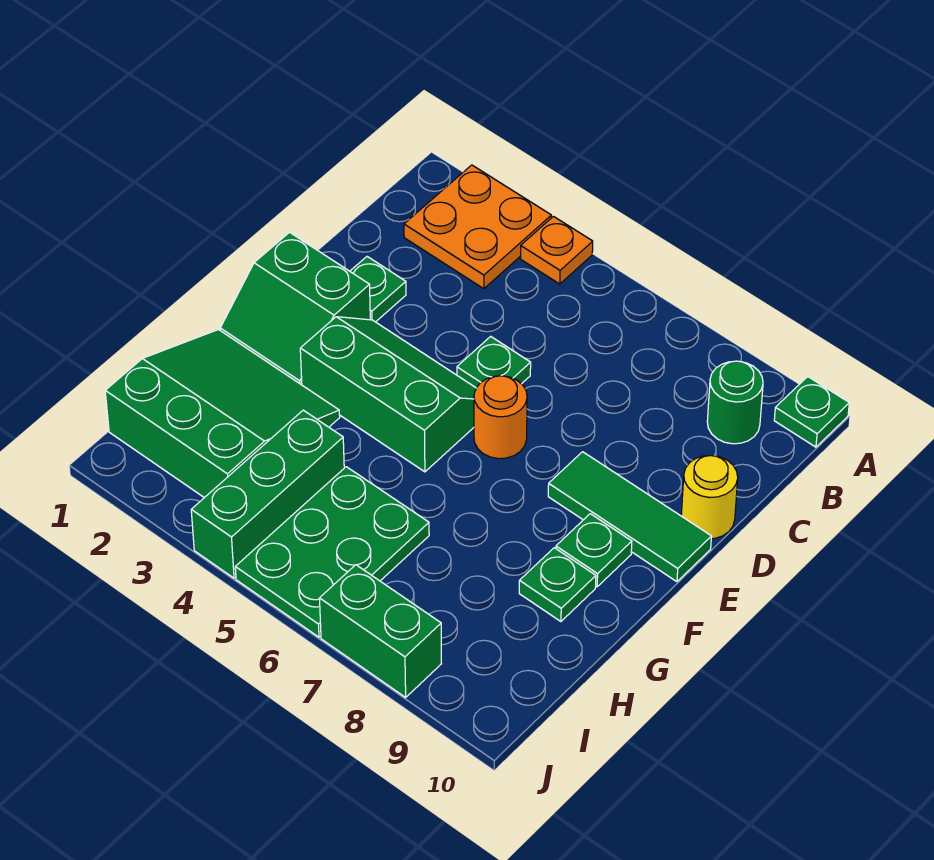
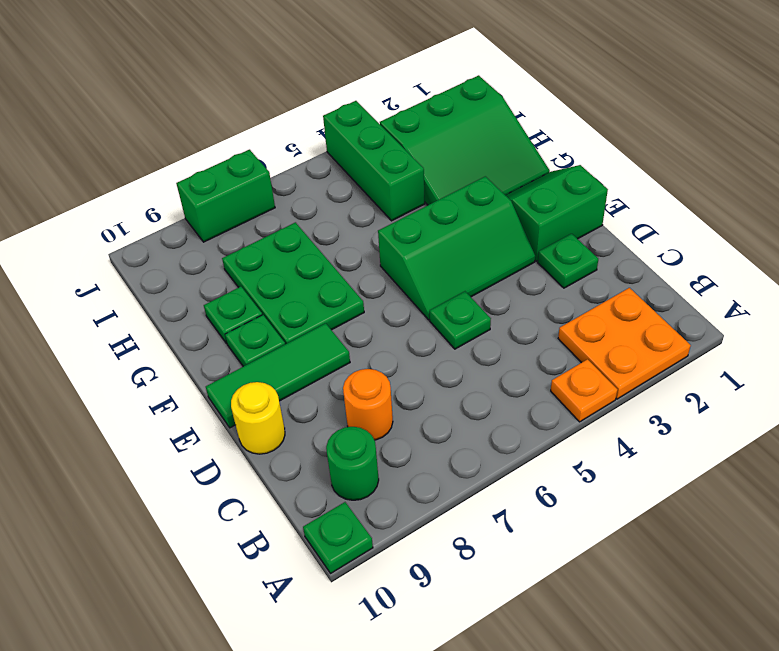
orange 1x1 round brick [474,376,527,459] -> orange 1x1 round brick moved to [343,369,393,440]
green 2x3 plate [235,467,429,637] -> green 2x3 plate moved to [222,222,364,344]

